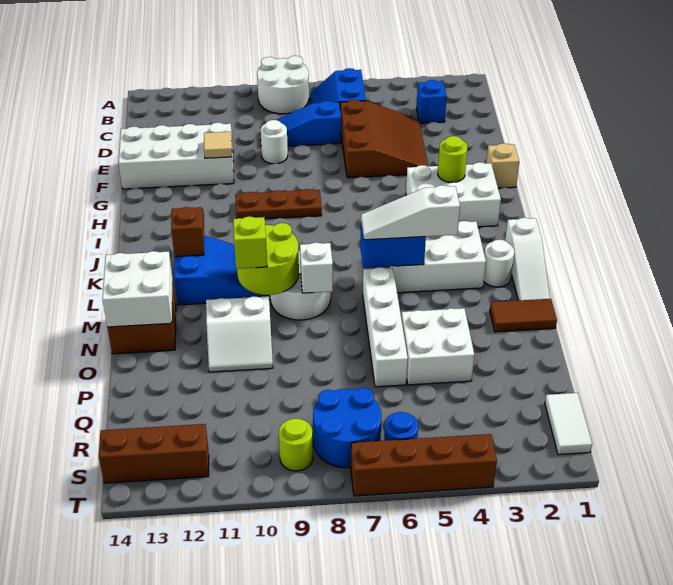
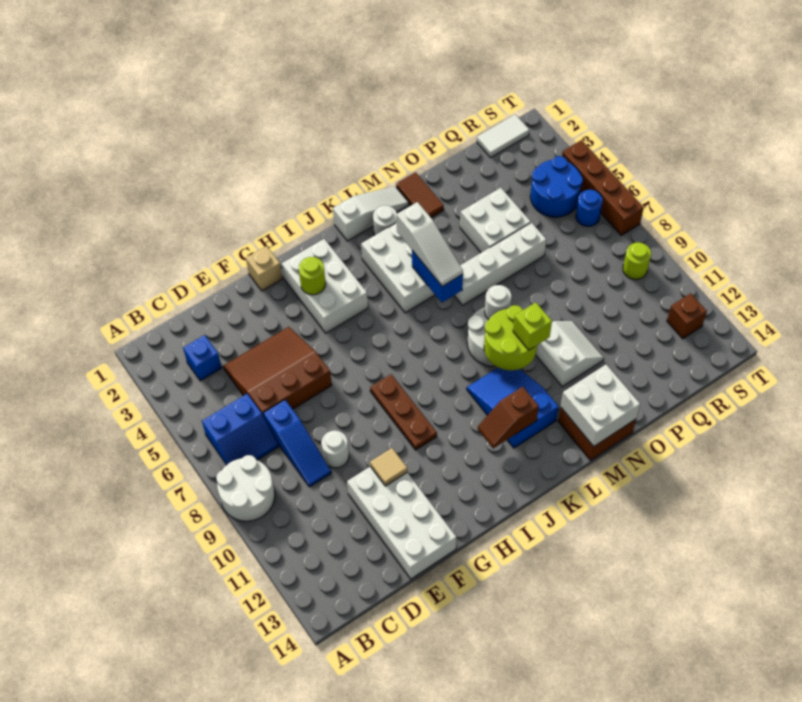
white 1x1 brick [300,243,333,293] -> white 1x1 round brick [485,285,511,320]
blue 2x2 round brick [313,388,381,468] -> blue 2x2 round brick moved to [530,156,583,217]
brown 1x3 brick [99,424,209,483] -> brown 1x1 brick [667,293,707,339]

